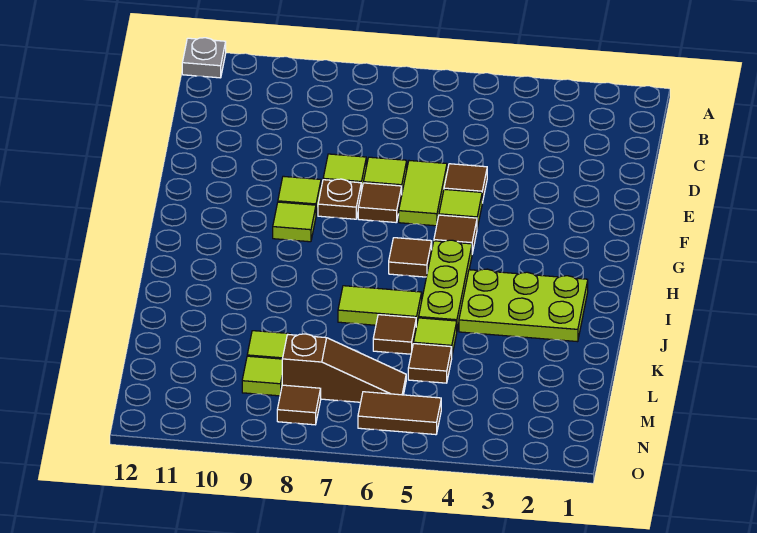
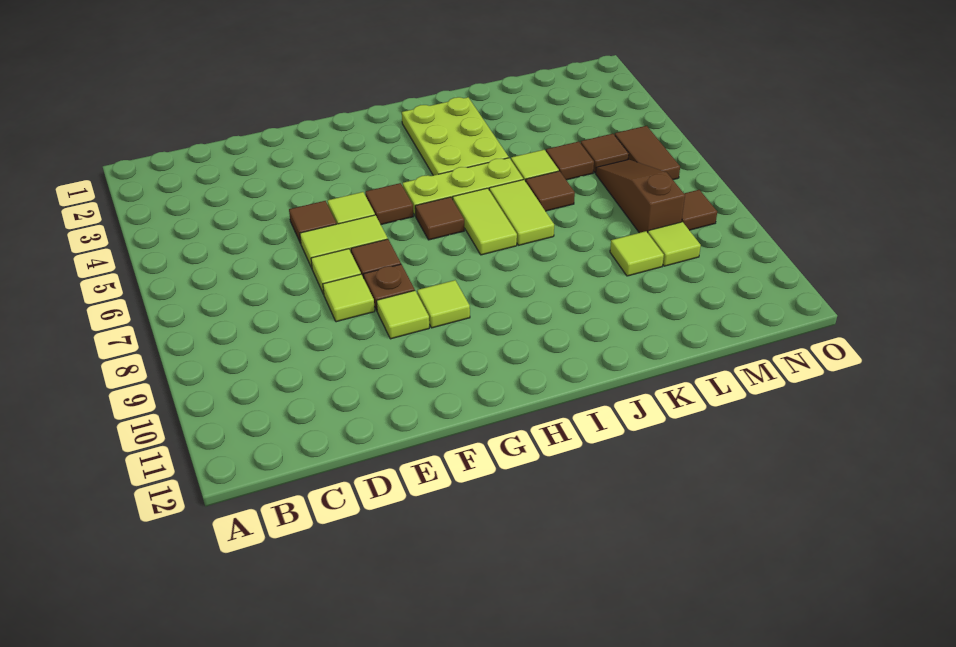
grey 1x1 plate [182,38,226,78] -> none
none -> lime 1x2 tile [453,188,517,255]
none -> brown 1x1 tile [581,134,629,173]

